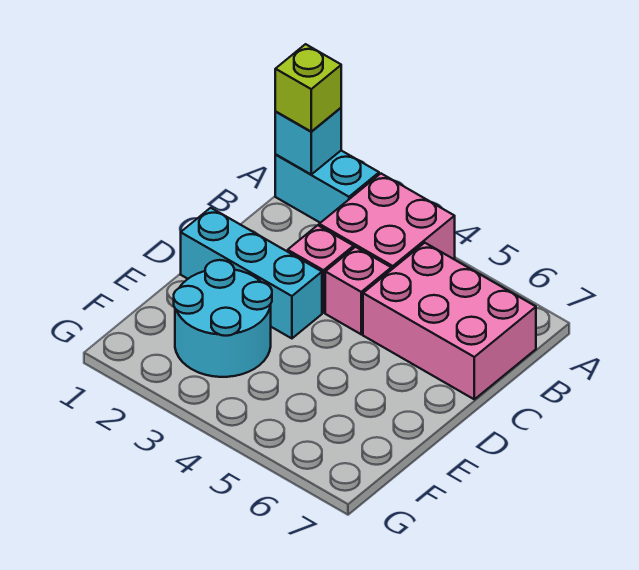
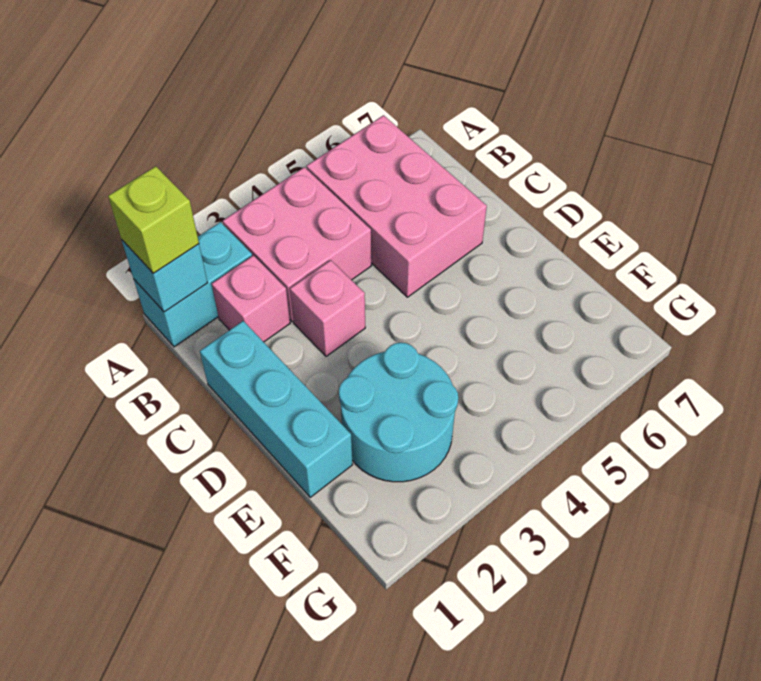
pink 2x3 brick [363,243,536,399] -> pink 2x3 brick turned to [306,115,487,297]
pink 1x1 brick [325,247,391,334] -> pink 1x1 brick moved to [212,255,290,342]
cyan 1x3 brick [181,208,322,338] -> cyan 1x3 brick turned to [200,321,353,497]

